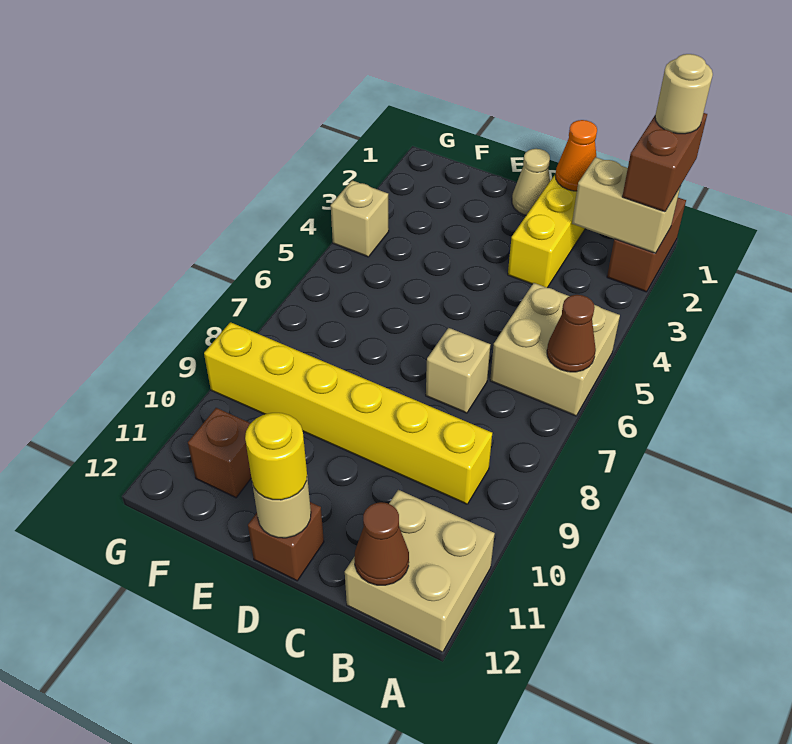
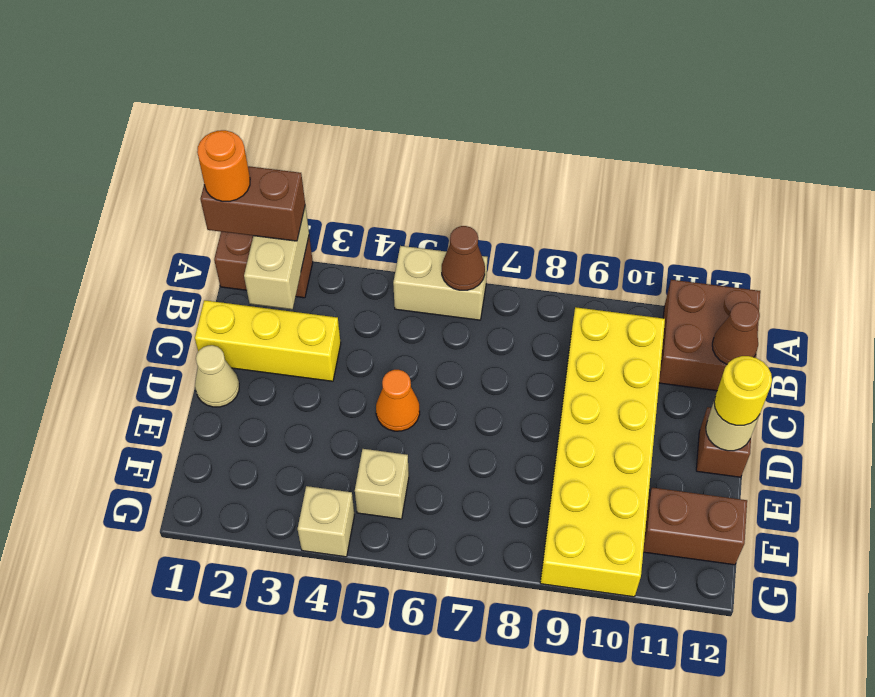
tan 1x1 round brick [655,54,713,134] -> orange 1x1 round brick [197,130,250,202]
tan 2x2 brick [490,283,620,416] -> tan 1x2 brick [393,246,488,320]
tan 2x2 brick [345,490,495,652] -> brown 2x2 brick [659,280,760,391]
yellow 1x6 brick [204,322,492,504] -> yellow 2x6 brick [540,307,665,597]
orange 1x1 cone [555,120,597,191] -> orange 1x1 cone moved to [376,370,420,431]
tan 1x1 brick [426,328,490,413] -> tan 1x1 brick moved to [355,449,409,519]
brown 1x1 brick [188,408,251,498] -> brown 1x2 brick [643,488,747,565]

